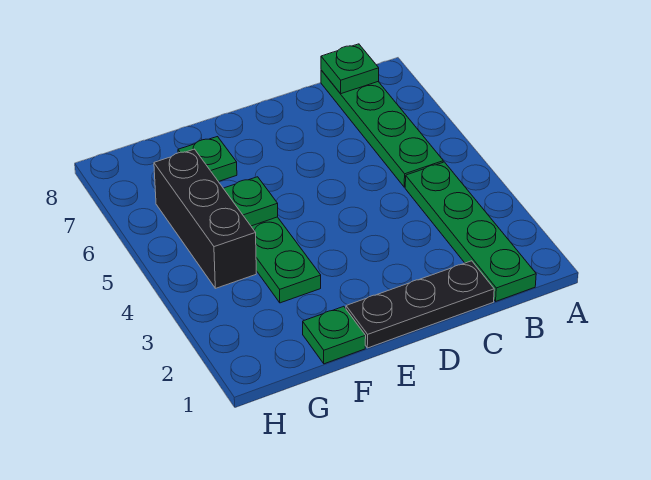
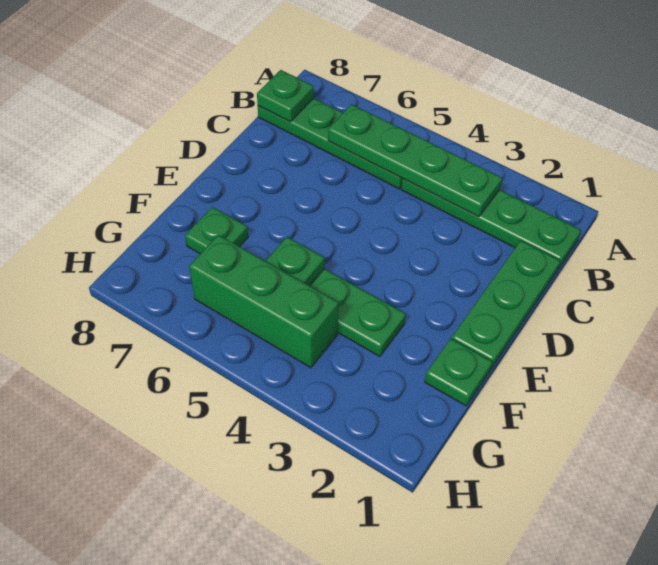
none -> green 1x4 plate [328,104,502,217]
black 1x3 plate [346,261,494,348] -> green 1x3 plate [451,241,560,369]
black 1x3 brick [154,149,256,288] -> green 1x3 brick [189,235,339,368]

